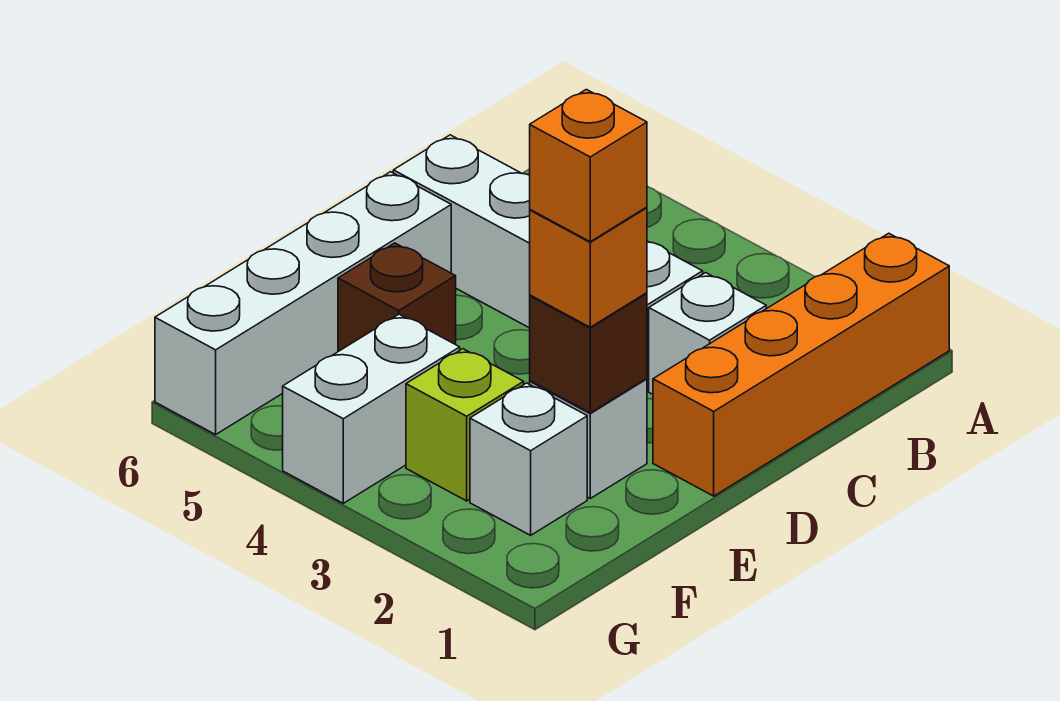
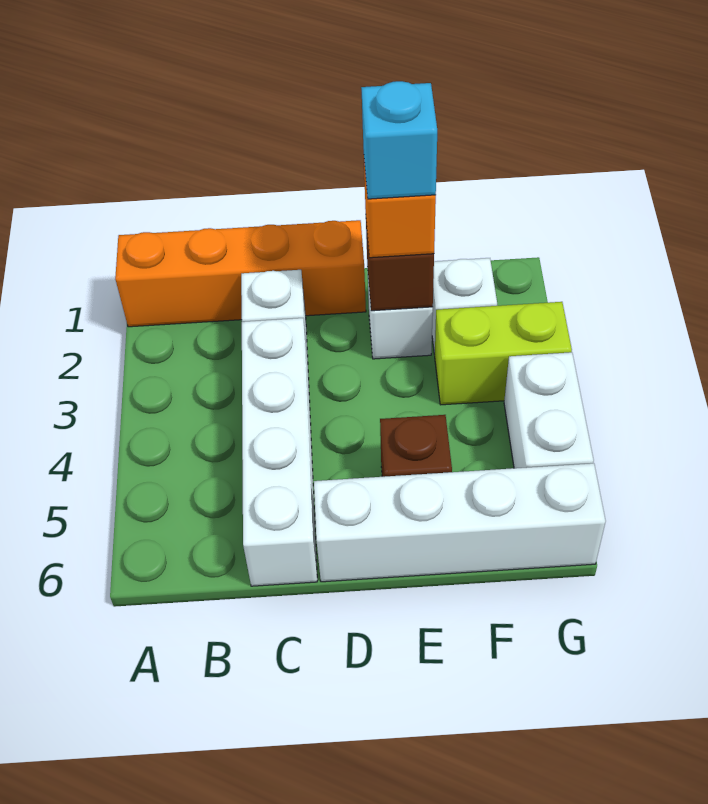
orange 1x1 brick [530,89,647,242] -> cyan 1x1 brick [361,81,437,199]
lime 1x1 brick [406,349,524,501] -> lime 1x2 brick [435,302,572,405]
white 1x2 brick [283,314,460,503] -> white 1x2 brick turned to [504,352,594,468]

